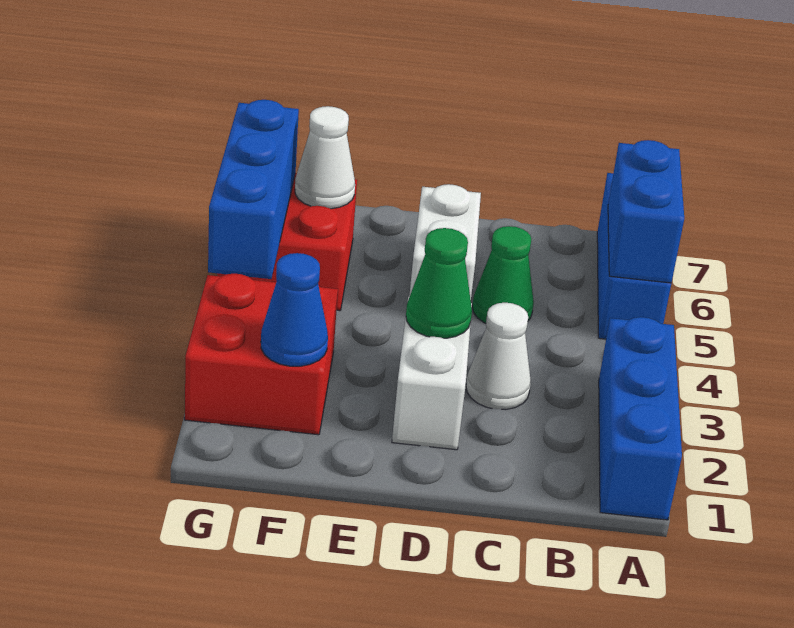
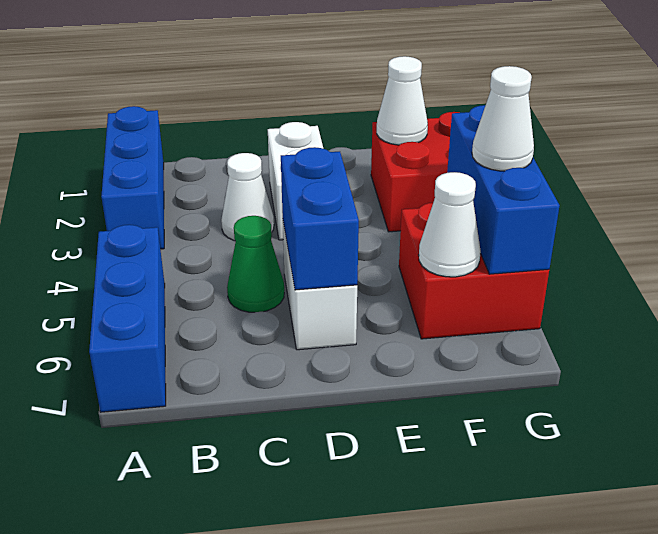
blue 1x2 brick [608,140,684,283] -> blue 1x2 brick moved to [281,147,359,290]
green 1x1 cone [406,228,472,338] -> none
blue 1x1 cone [261,253,328,366] -> white 1x1 cone [377,56,428,145]
none -> white 1x1 cone [472,66,534,171]

